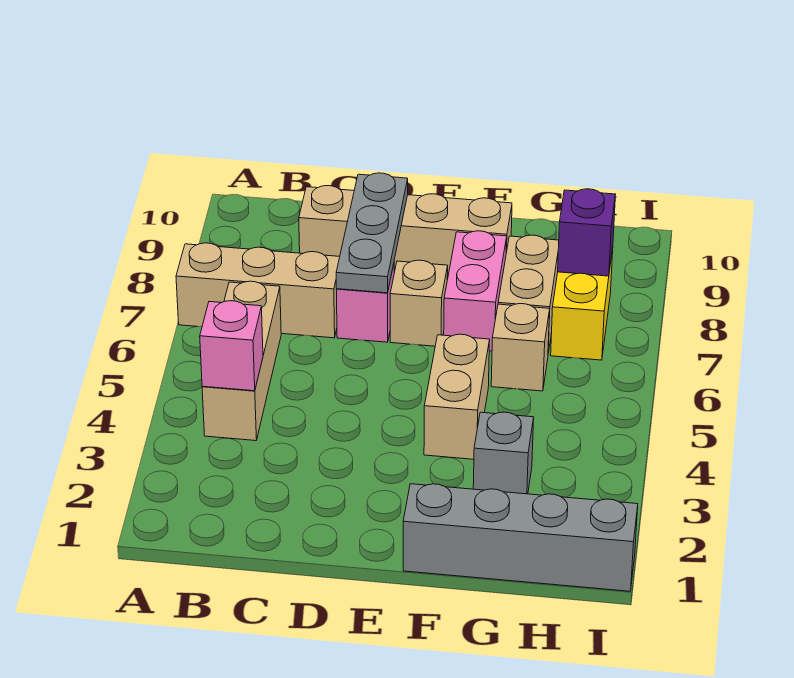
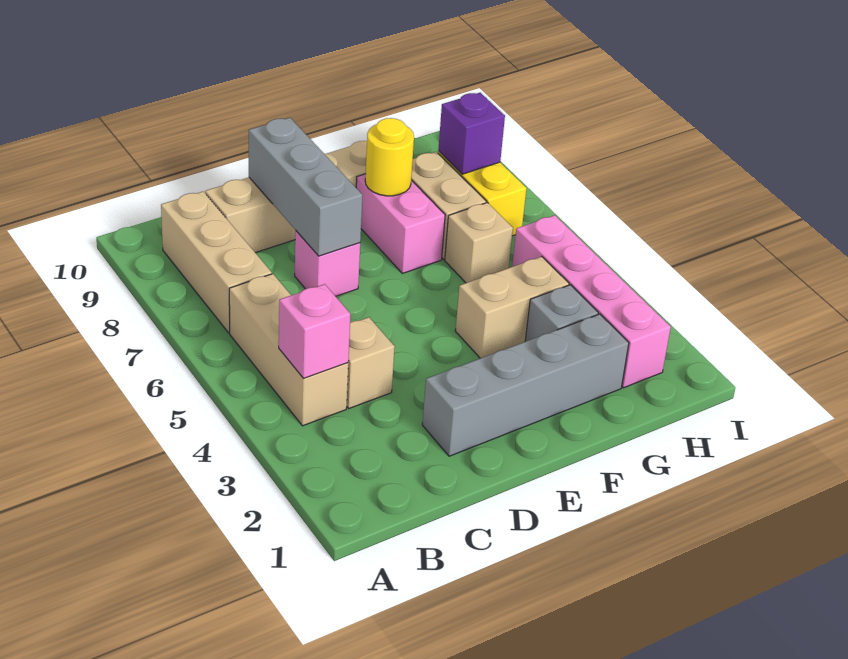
tan 1x3 brick [176,243,340,338] -> tan 1x3 brick turned to [161,192,272,333]
grey 1x3 plate [336,173,408,293] -> grey 1x3 brick [249,118,363,256]
tan 1x1 brick [390,260,448,346] -> tan 1x1 brick moved to [347,317,395,408]
grey 1x4 brick [403,484,638,591] -> grey 1x4 brick moved to [422,314,629,456]
tan 1x2 brick [424,334,490,459] -> tan 1x2 brick turned to [455,257,569,358]
none -> yellow 1x1 round brick [365,118,414,196]
none -> pink 1x4 brick [512,215,671,388]

